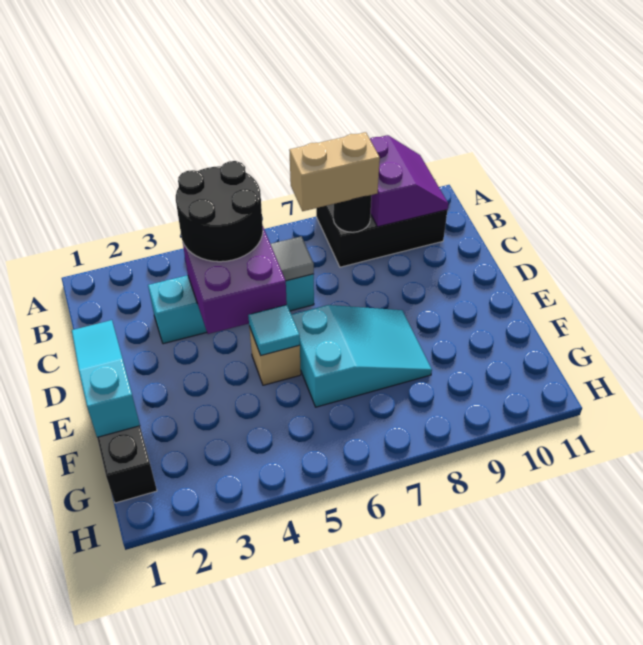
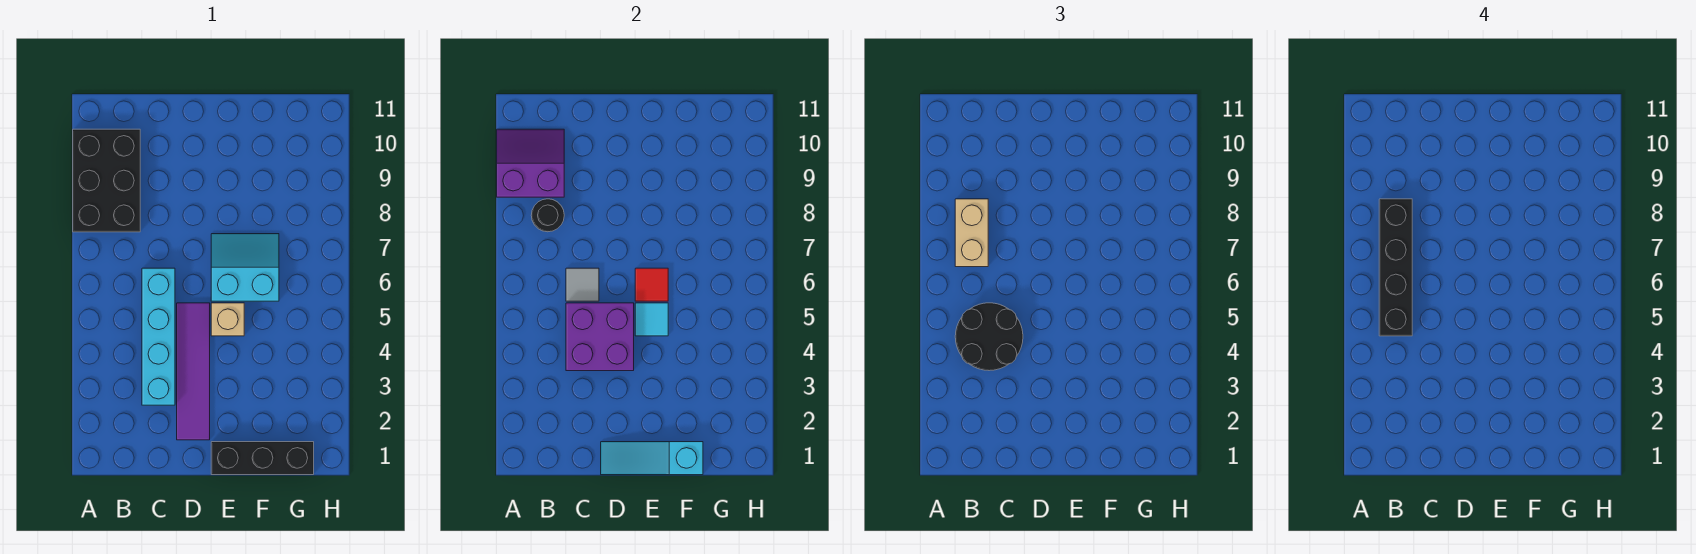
none -> black 1x4 brick [1379,199,1412,336]
none -> purple 1x4 tile [177,303,210,440]
cyan 2x3 slope [291,305,432,407] -> cyan 2x2 slope [211,234,279,301]
none -> red 1x1 tile [635,268,668,301]

